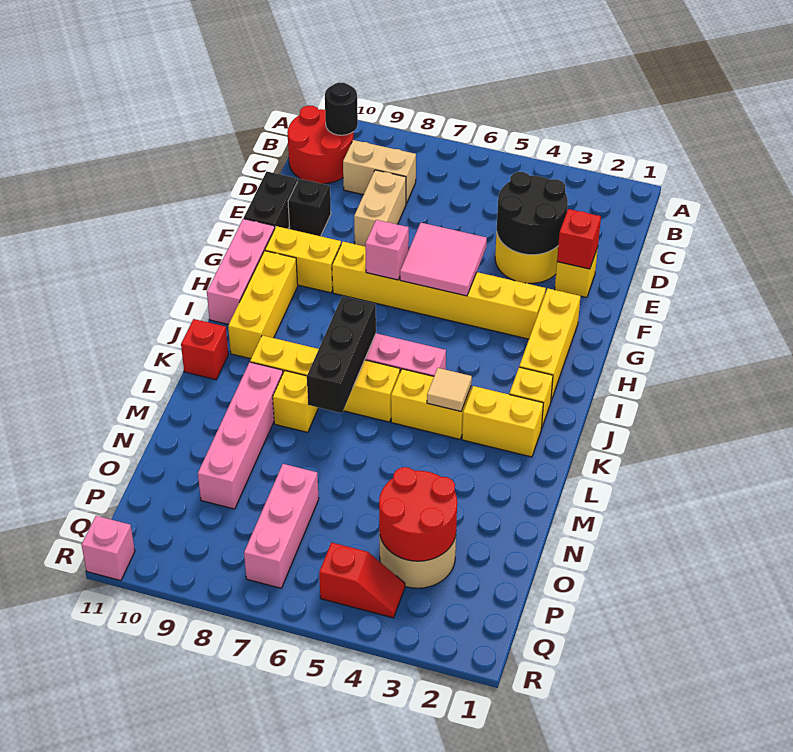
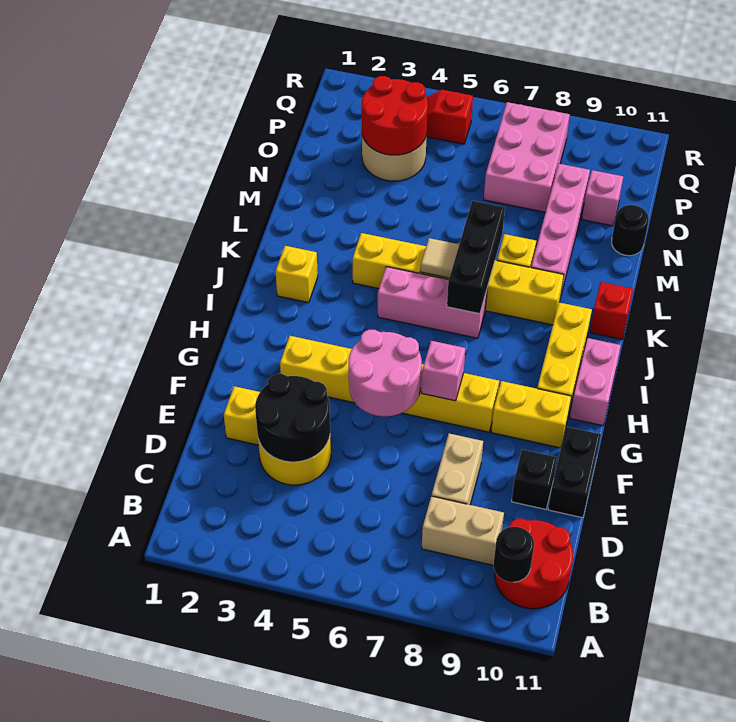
red 1x1 brick [557,209,601,269] -> none
pink 2x2 tile [400,223,487,296] -> pink 2x2 round brick [349,330,422,416]
yellow 1x3 brick [519,289,581,400] -> none
pink 1x3 brick [207,219,275,325] -> pink 1x2 brick [570,338,621,426]
yellow 1x2 brick [462,386,543,457] -> none
tan 1x1 tile [427,368,472,411] -> tan 1x1 tile moved to [421,238,459,278]
none -> black 1x1 round brick [612,205,649,256]
pink 1x3 brick [244,464,319,588] -> pink 2x3 brick [484,102,570,212]
pink 1x1 brick [82,516,135,581] -> pink 1x1 brick moved to [582,170,623,226]

